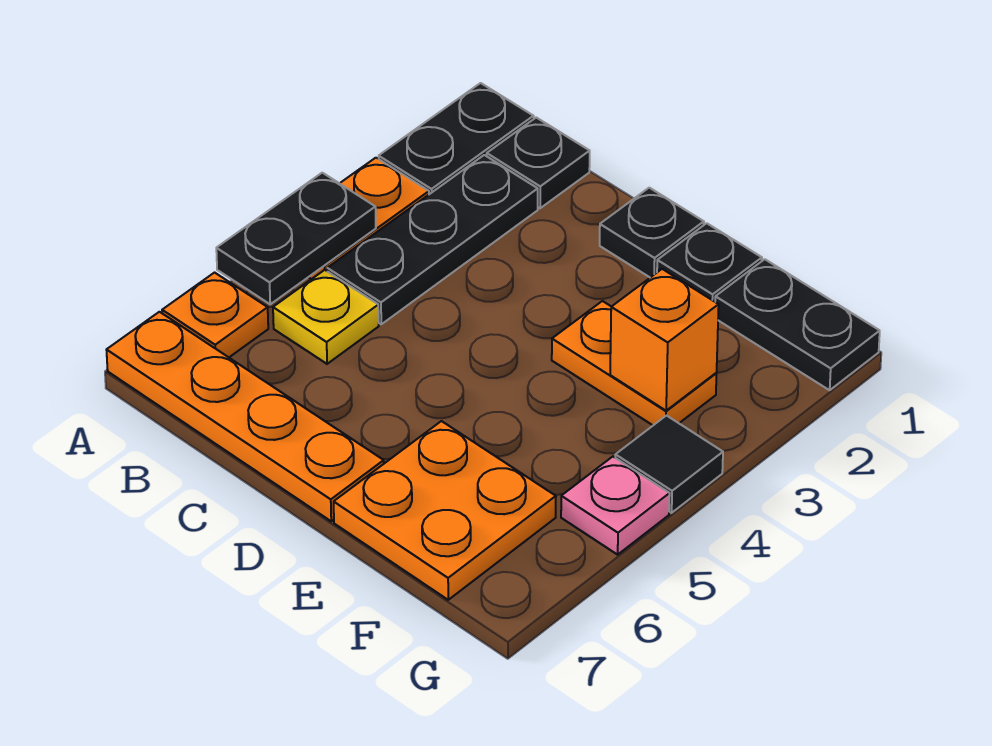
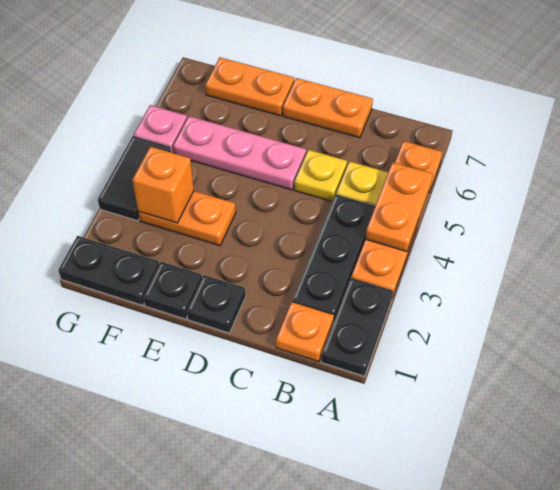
black 1x2 plate [216,173,376,304] -> orange 1x2 plate [366,162,433,251]
orange 1x4 plate [107,312,384,521] -> orange 1x2 plate [283,78,373,138]
black 1x1 plate [487,118,590,208] -> orange 1x1 plate [276,302,334,362]
none -> yellow 1x1 plate [294,150,347,202]
none -> pink 1x3 plate [173,116,306,190]
orange 2x2 plate [334,421,556,600] -> orange 1x2 plate [205,57,294,116]
black 1x1 tile [615,416,723,513] -> black 1x2 tile [98,136,171,221]

